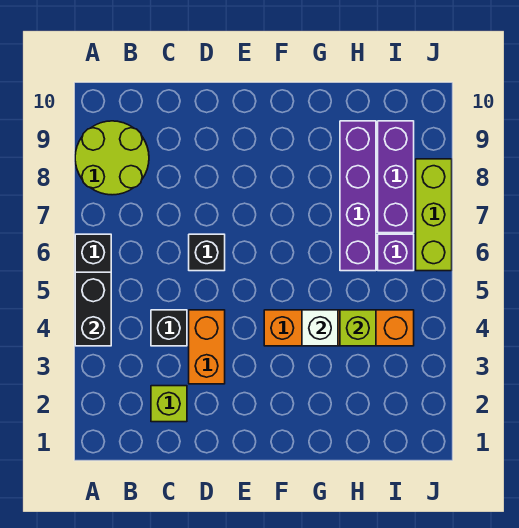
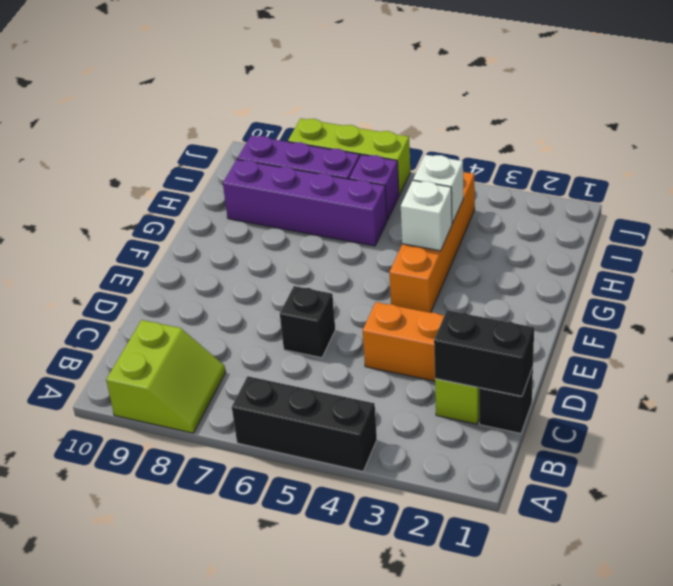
black 1x2 brick [75,272,111,346] -> black 1x2 brick moved to [434,310,534,396]
lime 2x2 round brick [75,121,149,195] -> lime 2x2 slope [106,320,226,433]
black 1x1 brick [151,310,187,346] -> black 1x1 brick moved to [479,367,533,433]
lime 1x1 brick [340,310,376,346] -> white 1x1 brick [413,155,463,224]

